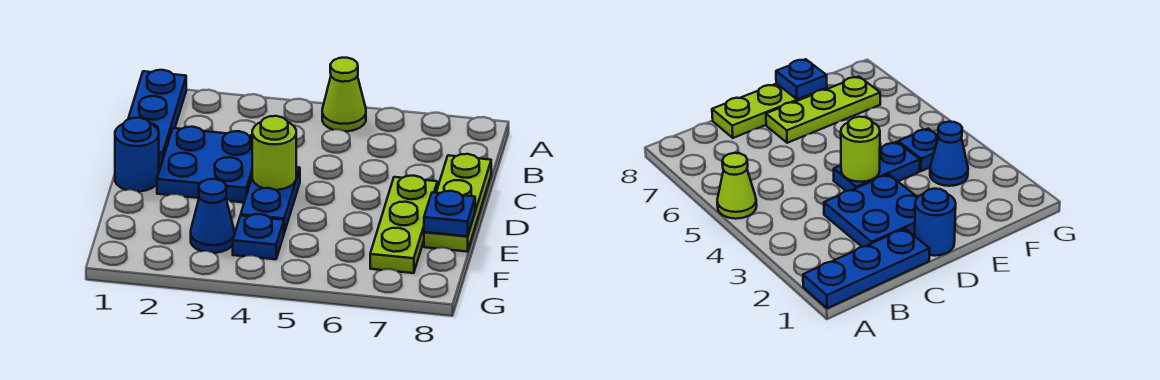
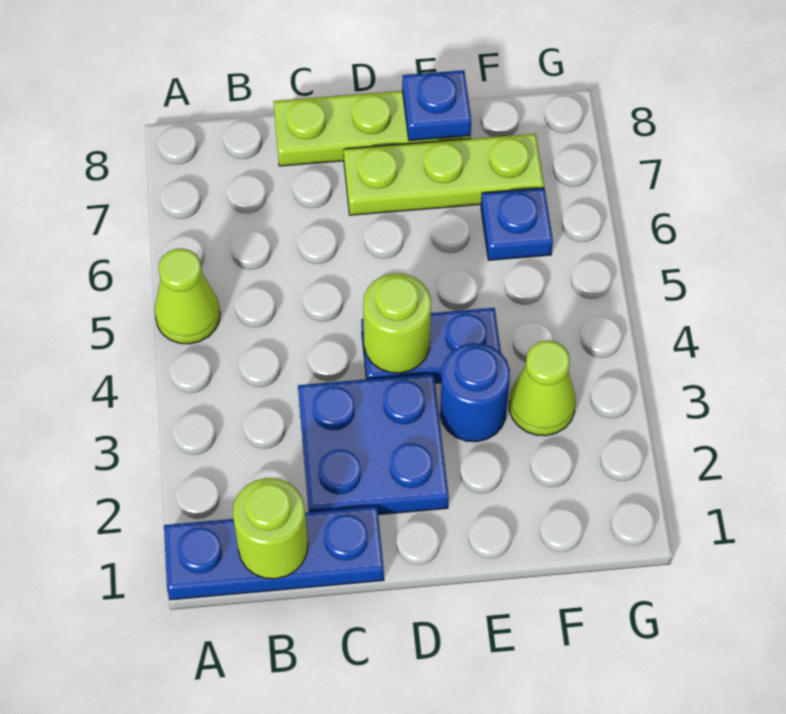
none -> lime 1x1 round brick [233,478,308,579]
blue 1x1 round brick [115,118,159,192] -> blue 1x1 round brick moved to [440,343,510,442]
blue 1x1 cone [191,179,234,253] -> lime 1x1 cone [509,341,576,436]
blue 1x1 plate [233,214,284,259] -> blue 1x1 plate moved to [481,188,553,260]

